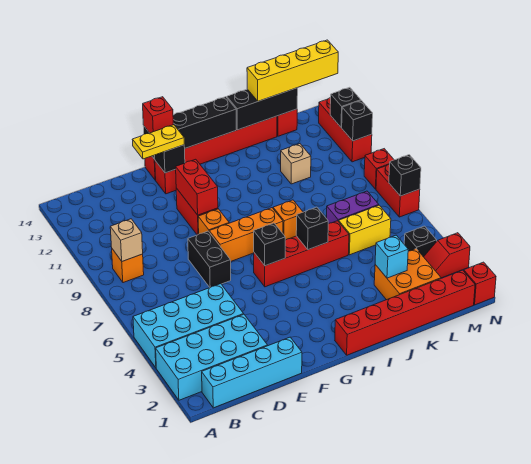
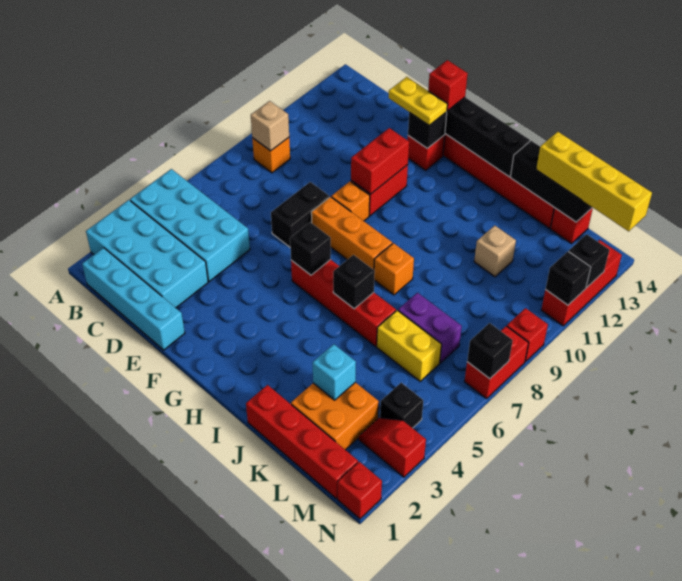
red 1x6 brick [335,270,475,355] -> red 1x4 brick [246,385,358,499]

